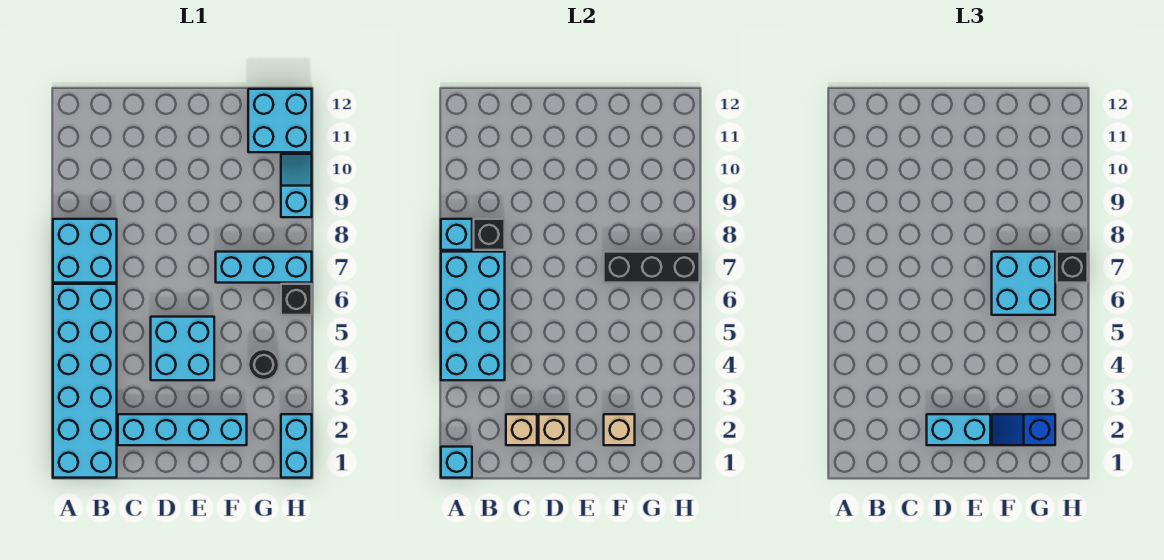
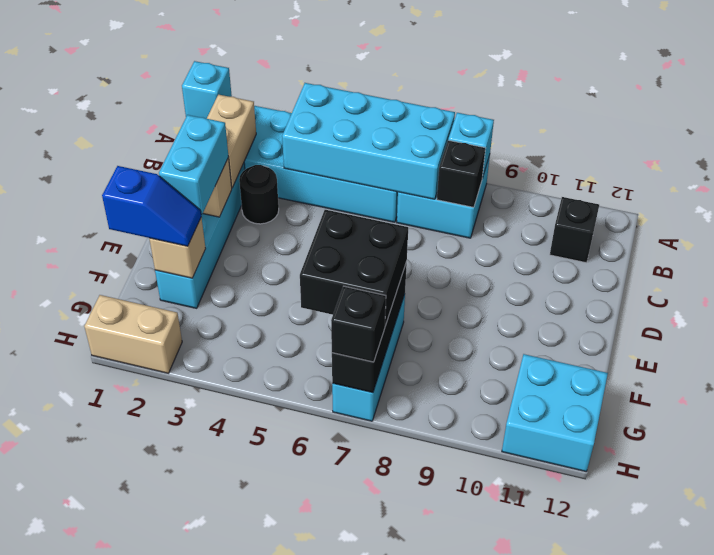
tan 1x1 brick [506,414,537,445] -> tan 1x2 brick [207,95,256,188]
cyan 2x2 brick [151,317,214,380] -> none
blue 1x2 slope [992,414,1055,445] -> blue 1x2 slope turned to [102,166,201,246]
cyan 2x2 brick [992,252,1055,315] -> black 2x2 brick [300,210,408,326]
black 1x1 round brick [248,349,279,380] -> black 1x1 round brick moved to [239,165,279,224]
cyan 1x2 brick [281,414,312,478] -> tan 1x2 brick [84,295,182,373]
black 1x1 brick [281,284,312,315] -> black 1x1 brick moved to [550,197,599,263]
cyan 1x2 slope [281,154,312,217] -> none

